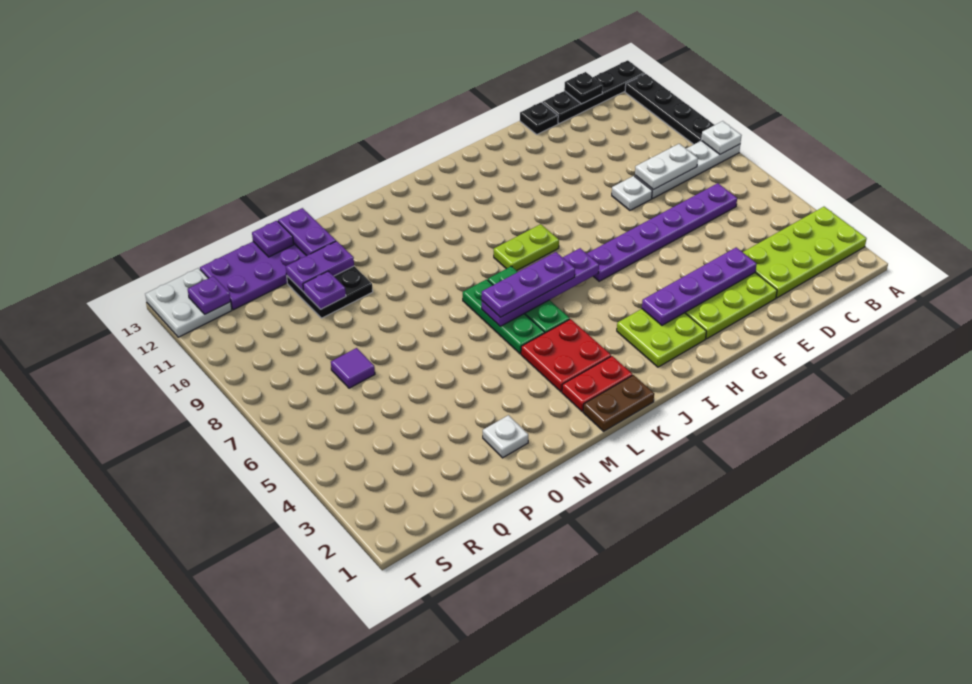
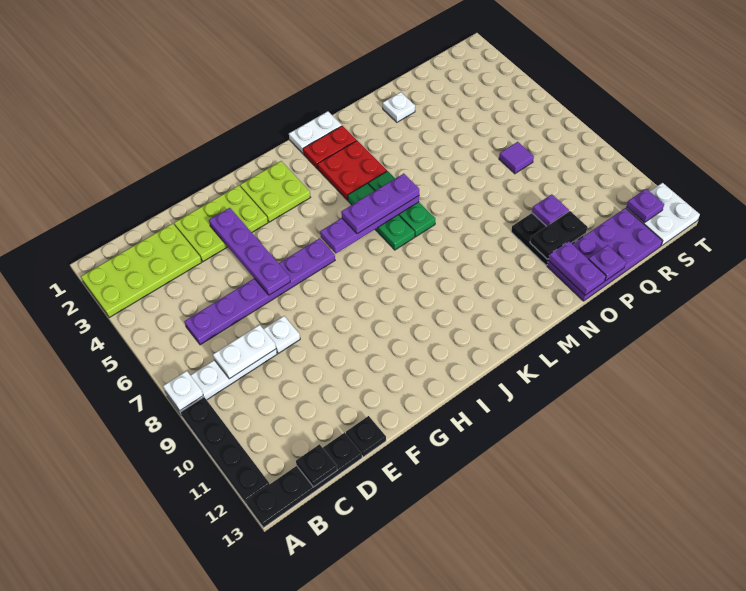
purple 1x4 plate [642,247,757,325] -> purple 1x4 plate turned to [209,208,290,295]
lime 1x2 plate [494,224,559,271] -> none
brown 1x2 plate [583,375,654,431] -> white 1x2 plate [289,111,342,154]
purple 1x2 plate [286,241,354,291] -> black 1x2 plate [530,211,588,259]

